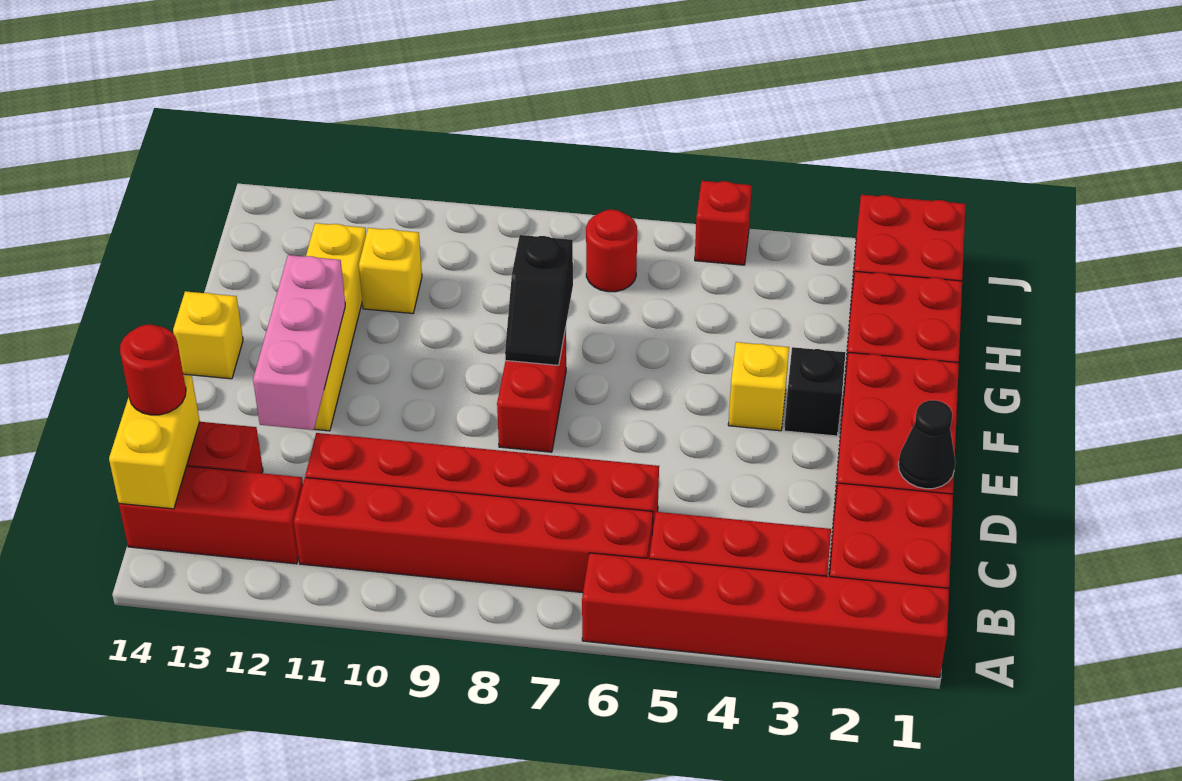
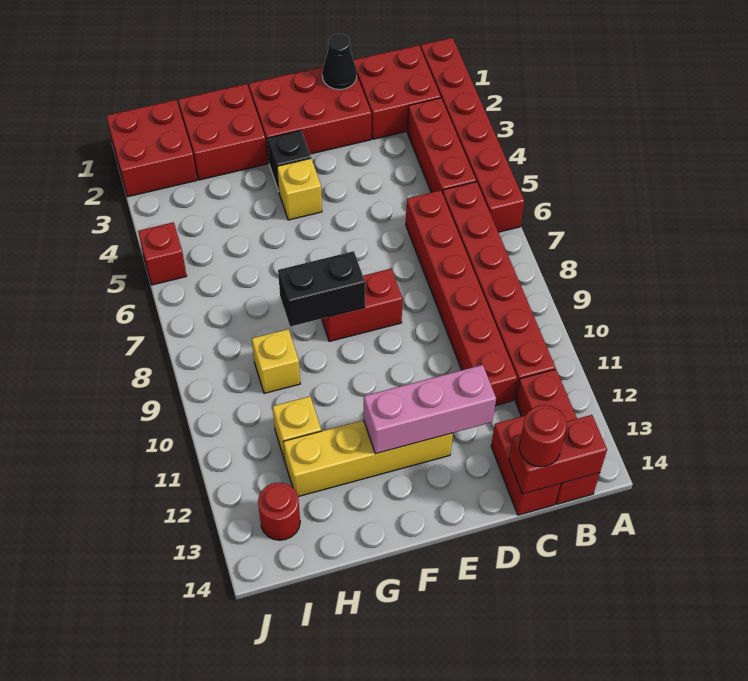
yellow 1x2 brick [109,375,200,509] -> red 1x2 brick [509,415,607,494]
black 1x2 slope [505,235,573,365] -> black 1x2 brick [278,251,365,327]
yellow 1x1 brick [173,291,243,379] -> yellow 1x1 brick moved to [252,329,300,393]
red 1x1 round brick [586,210,637,292] -> red 1x1 round brick moved to [258,483,300,540]

